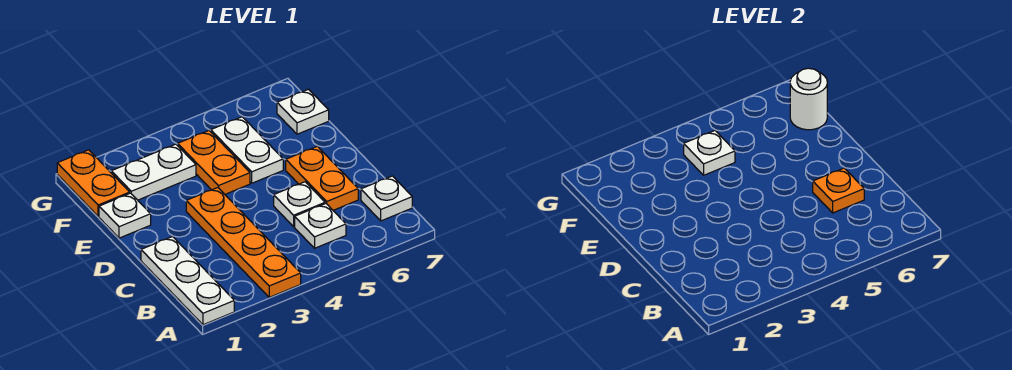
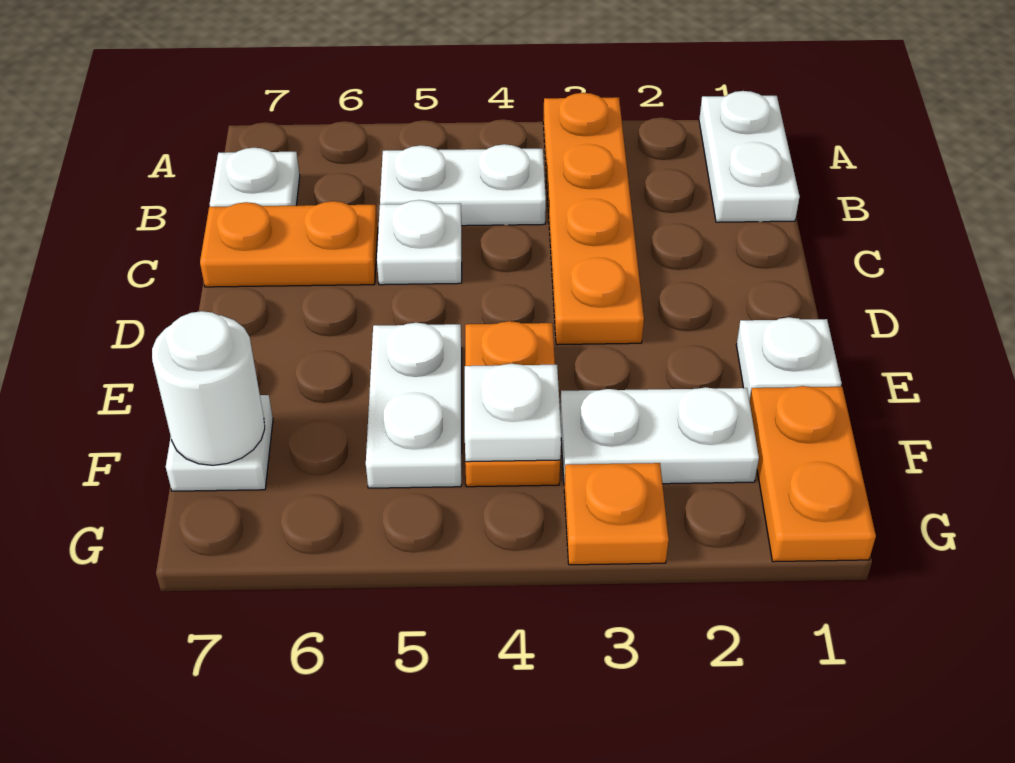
white 1x3 plate [141,237,234,325] -> white 1x2 plate [699,91,800,222]
white 1x1 plate [295,204,346,248] -> white 1x2 plate [380,144,546,226]
orange 1x2 plate [286,146,358,210] -> orange 1x2 plate turned to [200,201,378,287]
orange 1x1 plate [813,168,864,213] -> orange 1x1 plate moved to [564,463,669,565]

